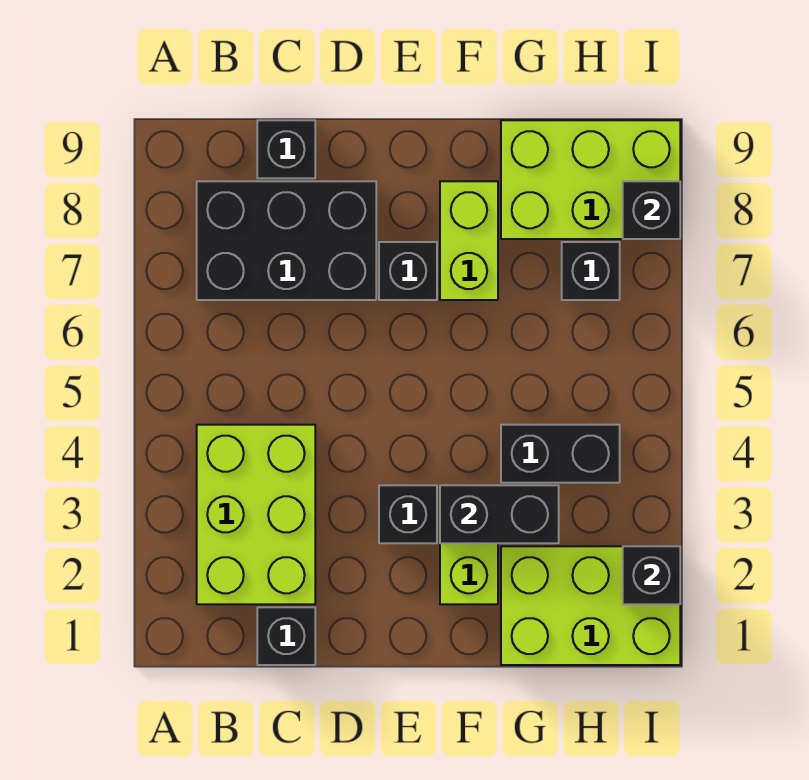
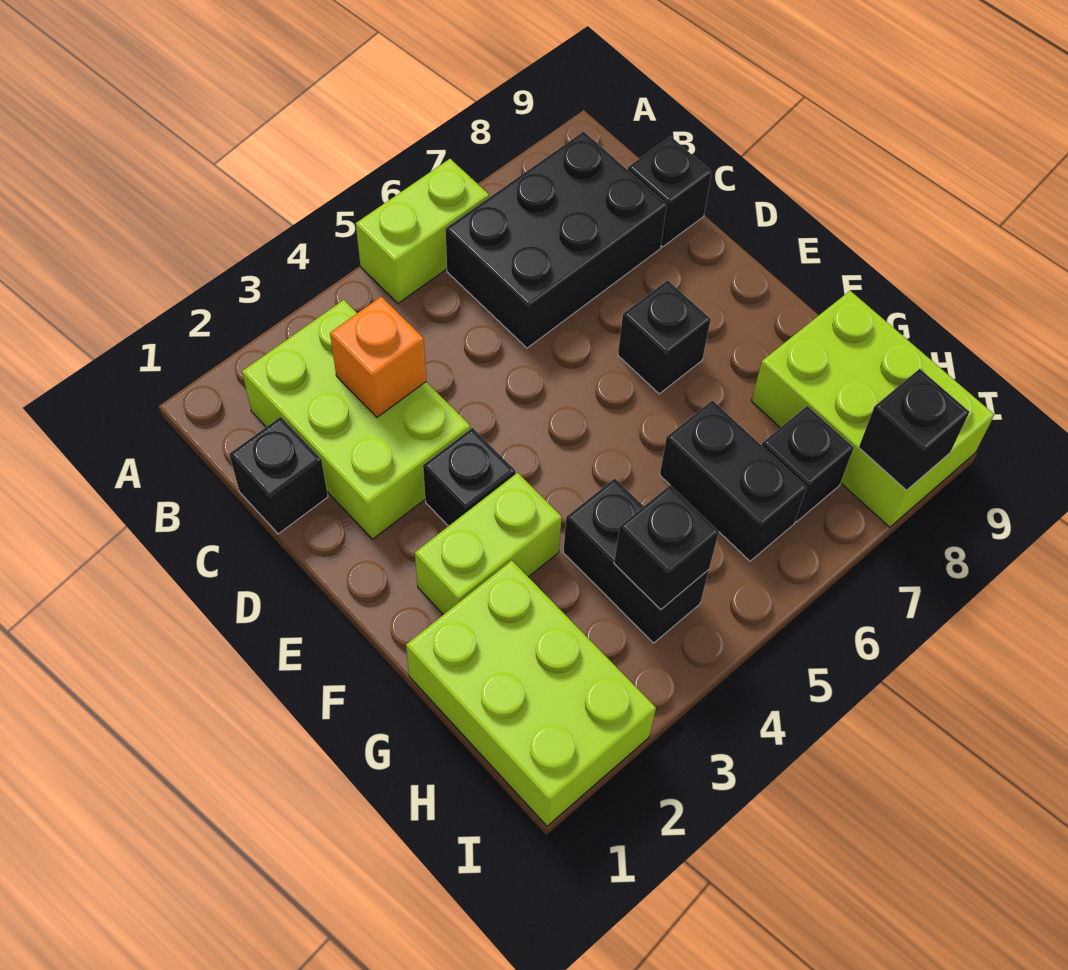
lime 2x3 brick [197,425,315,604] -> lime 2x3 brick turned to [242,300,470,539]
black 2x3 brick [197,181,376,300] -> black 2x3 brick turned to [446,131,667,348]
none -> orange 1x1 brick [330,297,426,417]
black 1x2 brick [440,485,559,543] -> black 1x2 brick moved to [660,401,807,561]
lime 1x2 brick [440,181,498,300] -> lime 1x2 brick moved to [356,159,489,303]
black 1x1 brick [623,546,680,604] -> black 1x1 brick moved to [614,485,719,610]

